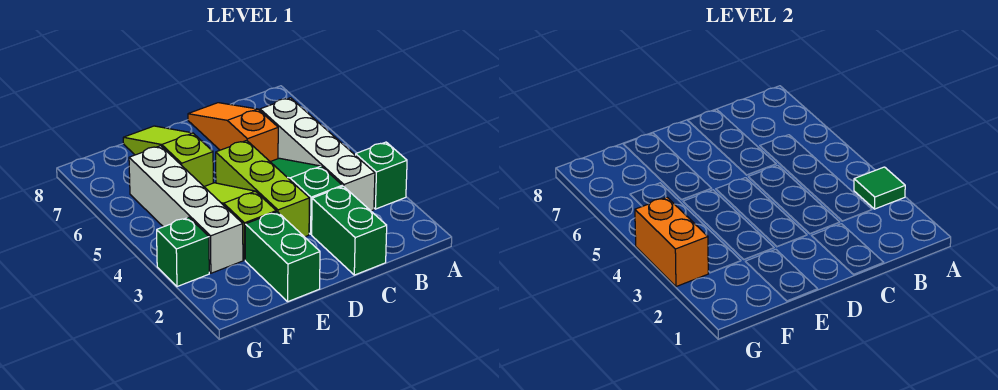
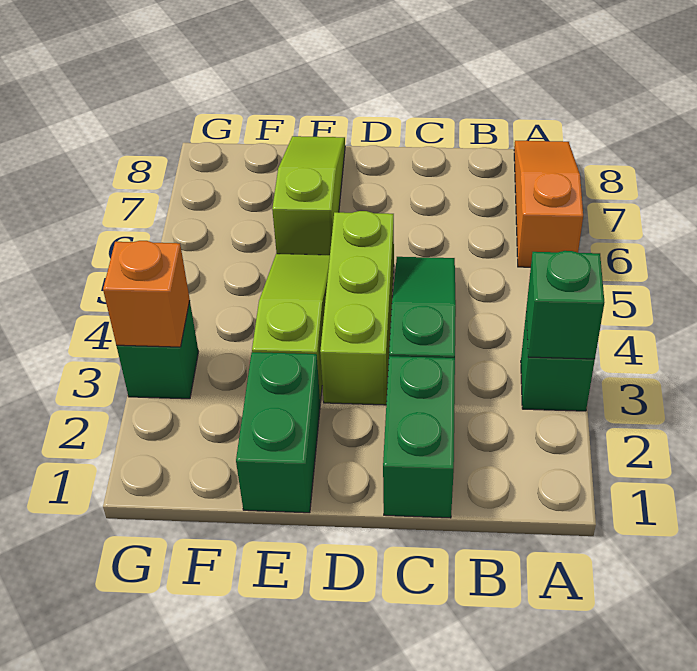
green 1x1 tile [854,167,905,209] -> green 1x1 brick [526,251,605,359]
white 1x4 brick [260,98,375,211] -> none
orange 1x3 slope [188,103,278,162] -> orange 1x3 slope moved to [514,141,583,267]
white 1x4 brick [129,146,243,273] -> none
orange 1x2 brick [635,197,708,287] -> orange 1x1 brick [103,241,190,347]

